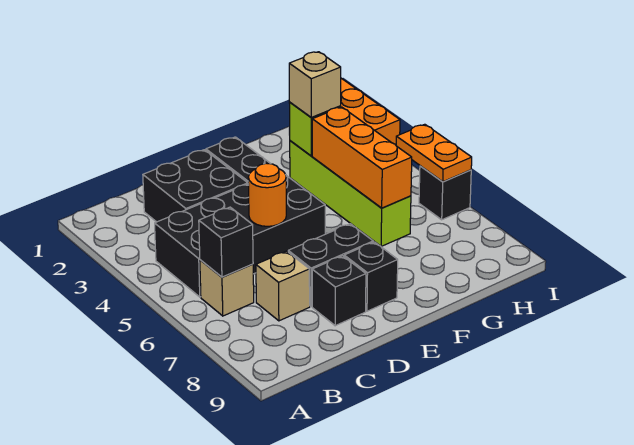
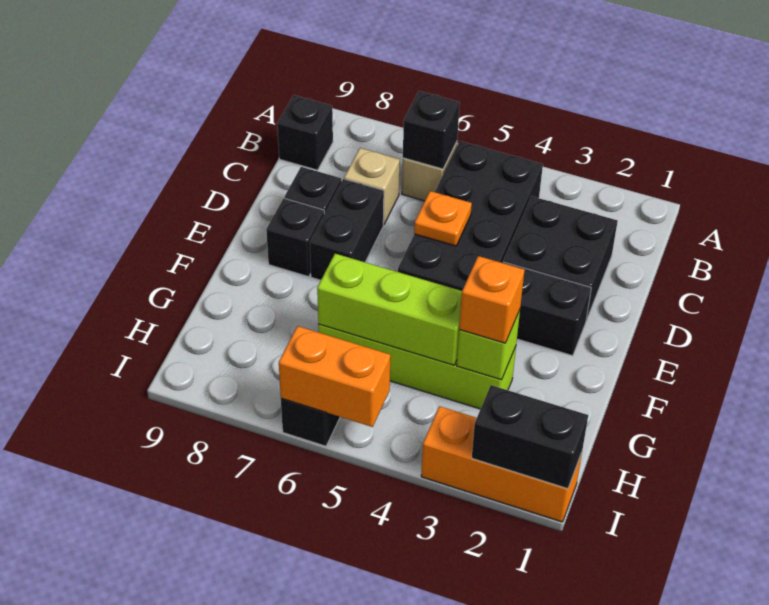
none -> black 1x1 brick [277,95,333,170]
orange 1x1 round brick [248,163,286,226] -> orange 1x1 plate [414,191,472,246]
tan 1x1 brick [289,52,341,118] -> orange 1x1 brick [459,256,525,343]
orange 1x3 brick [312,107,412,208] -> lime 1x3 brick [317,254,462,365]
none -> black 1x2 brick [472,385,588,489]
orange 1x2 plate [396,124,472,182] -> orange 1x2 brick [279,326,390,427]

